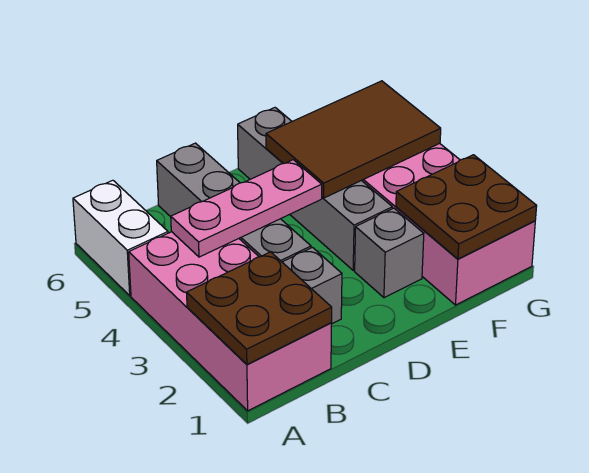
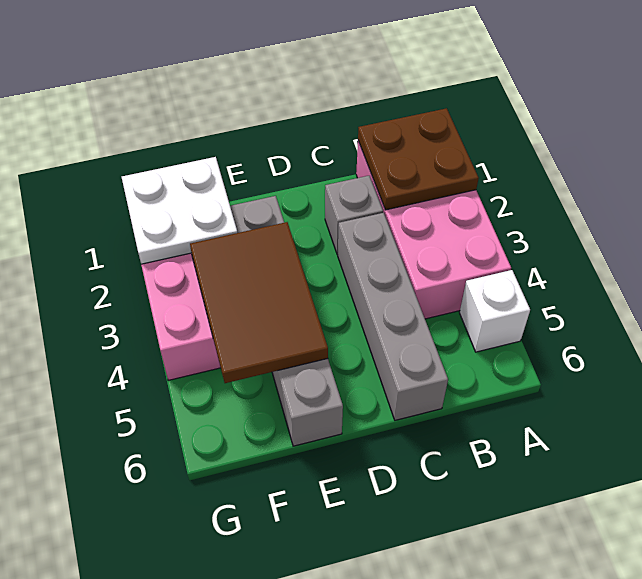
white 1x2 brick [73,180,168,296] -> white 1x1 brick [460,270,530,352]
pink 1x3 plate [171,160,322,257] -> none
brown 2x3 tile [266,81,441,198] -> brown 2x3 tile turned to [190,222,328,383]
brown 2x2 plate [396,155,537,259] -> white 2x2 plate [122,157,237,264]

